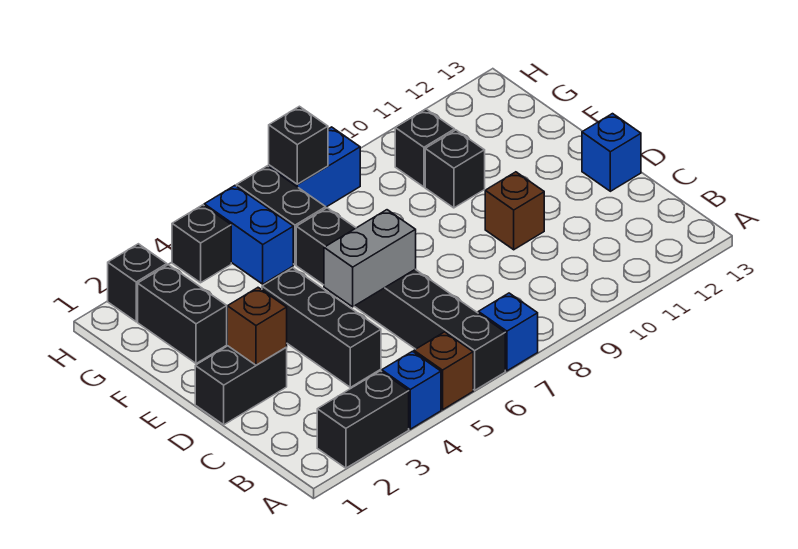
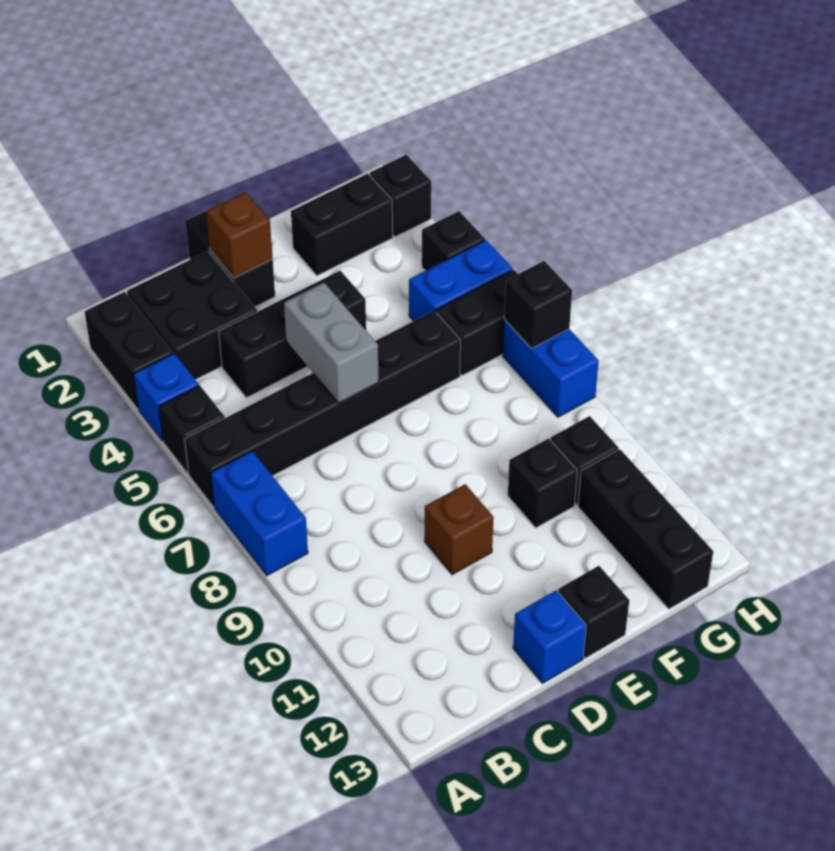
brown 1x1 brick [414,332,473,410] -> black 1x1 brick [159,385,225,473]
blue 1x1 brick [478,293,538,371] -> blue 1x2 brick [211,451,308,576]
none -> black 2x2 brick [127,251,257,380]
none -> black 1x1 brick [558,566,629,658]
none -> black 1x3 brick [578,449,713,609]

